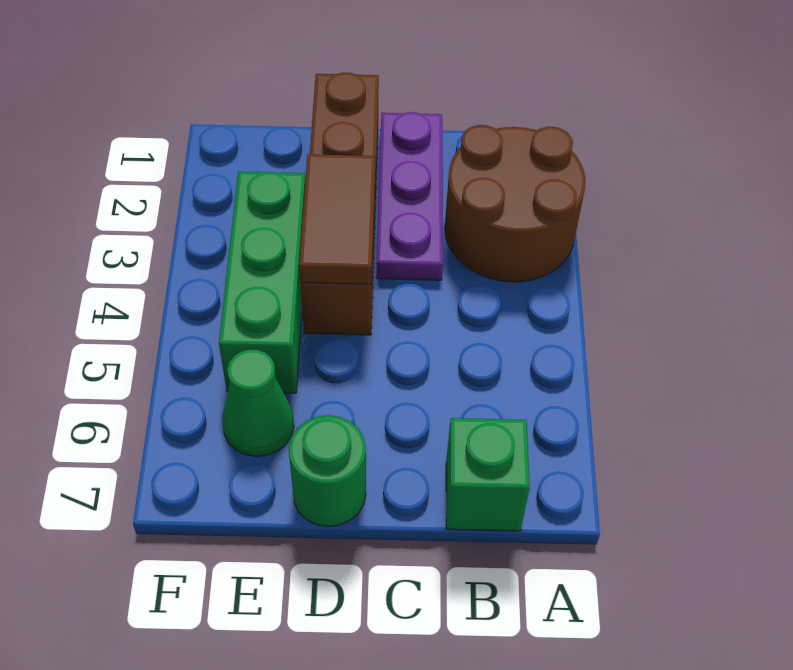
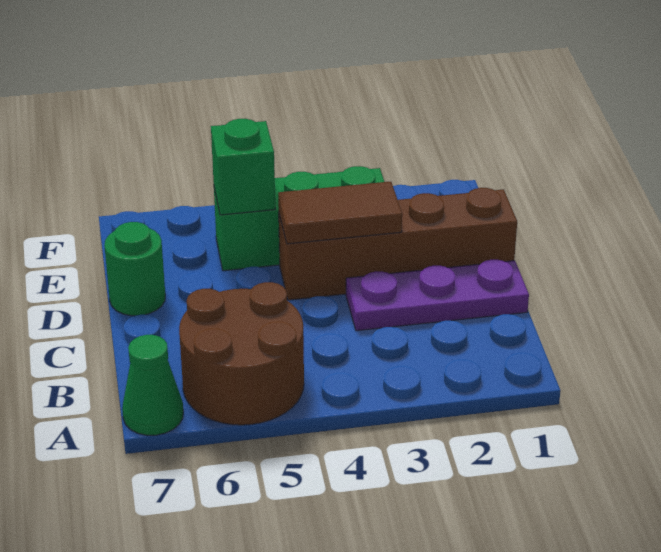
brown 2x2 round brick [445,125,585,282] -> brown 2x2 round brick moved to [179,282,304,425]
green 1x1 brick [446,418,530,531] -> green 1x1 brick moved to [211,119,275,215]
green 1x1 cone [222,349,294,456] -> green 1x1 cone moved to [122,335,183,435]

